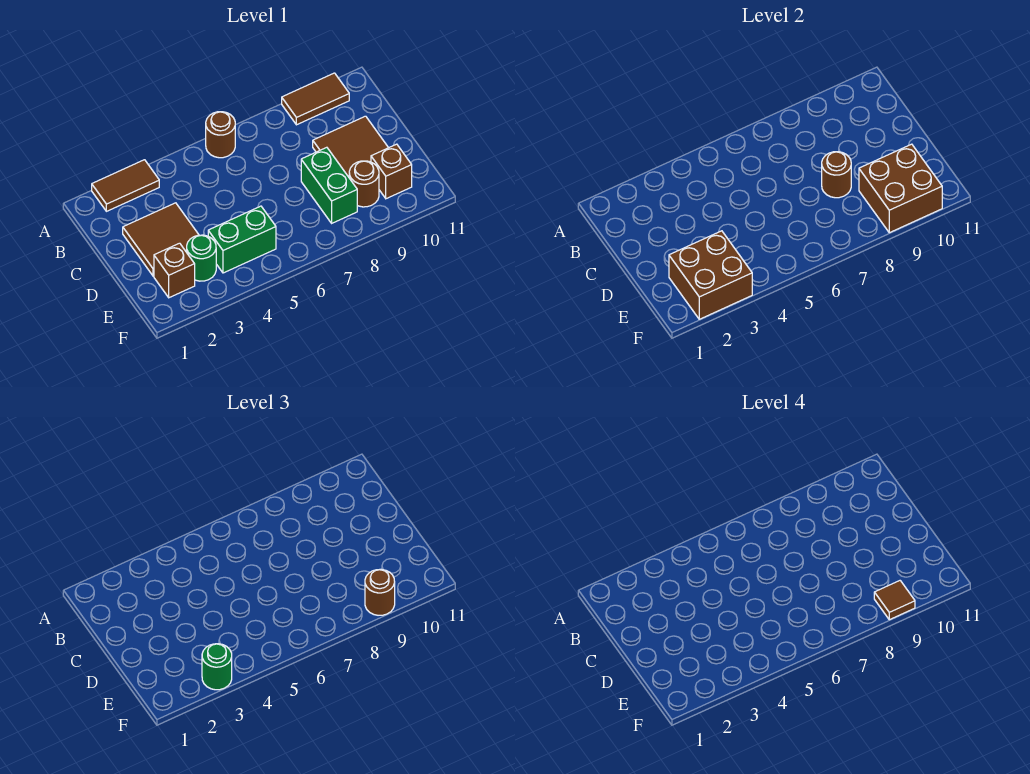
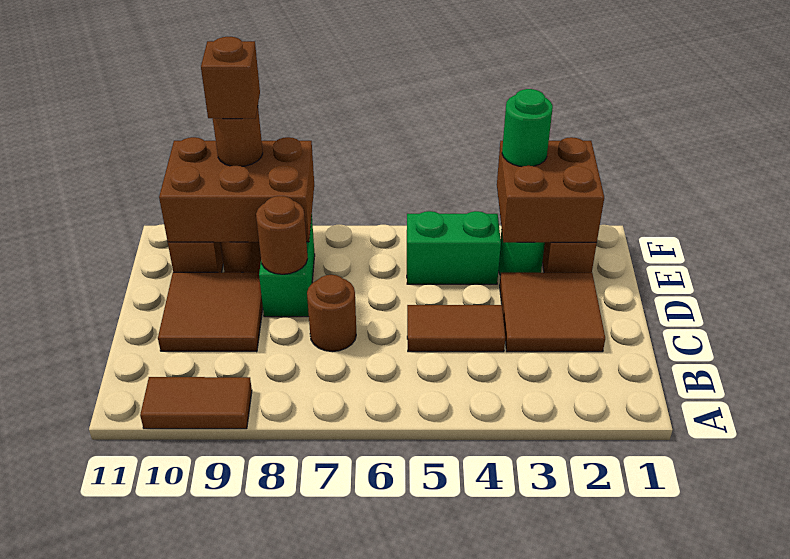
brown 1x2 tile [92,160,159,211] -> brown 1x2 tile moved to [407,305,505,352]
brown 1x1 round brick [206,112,235,158] -> brown 1x1 round brick moved to [307,275,356,352]
brown 2x2 brick [859,144,942,233] -> brown 2x3 brick [159,137,314,242]
brown 1x1 tile [874,581,915,620] -> brown 1x1 brick [201,37,260,119]

